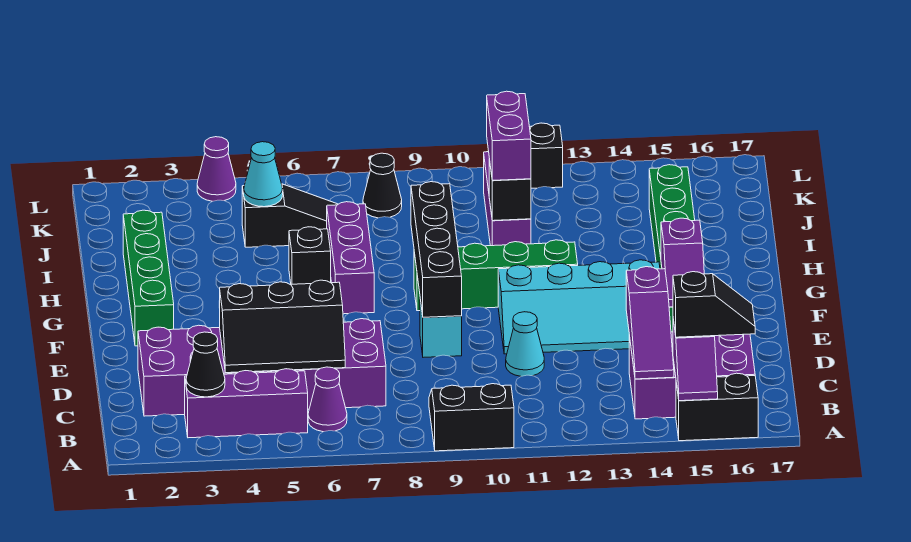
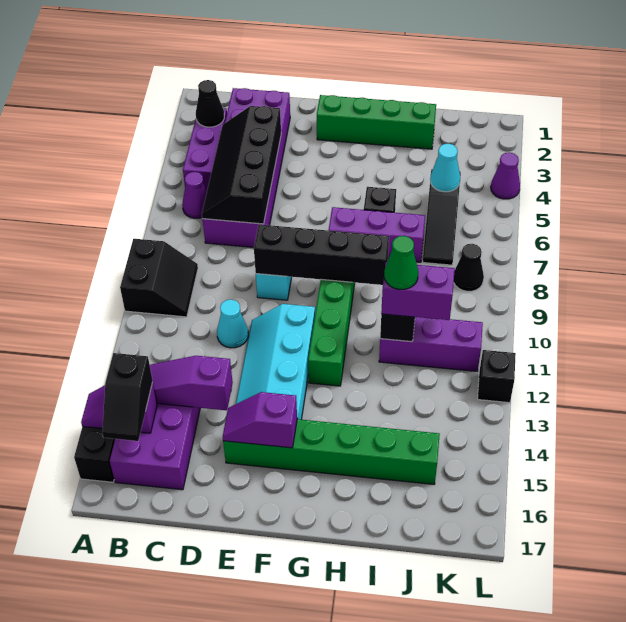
black 2x3 slope [219,280,345,373] -> black 2x4 slope [202,106,281,224]
none -> green 1x1 cone [384,236,418,290]

